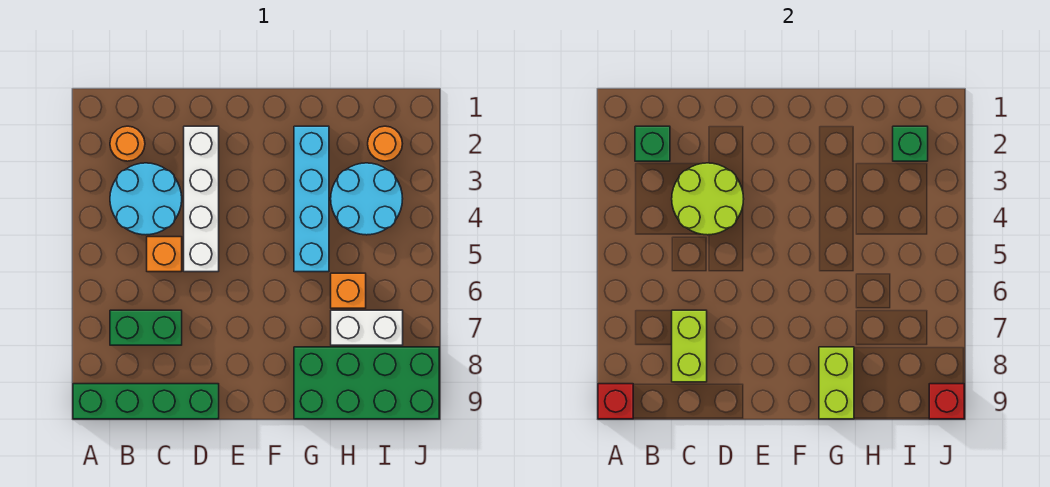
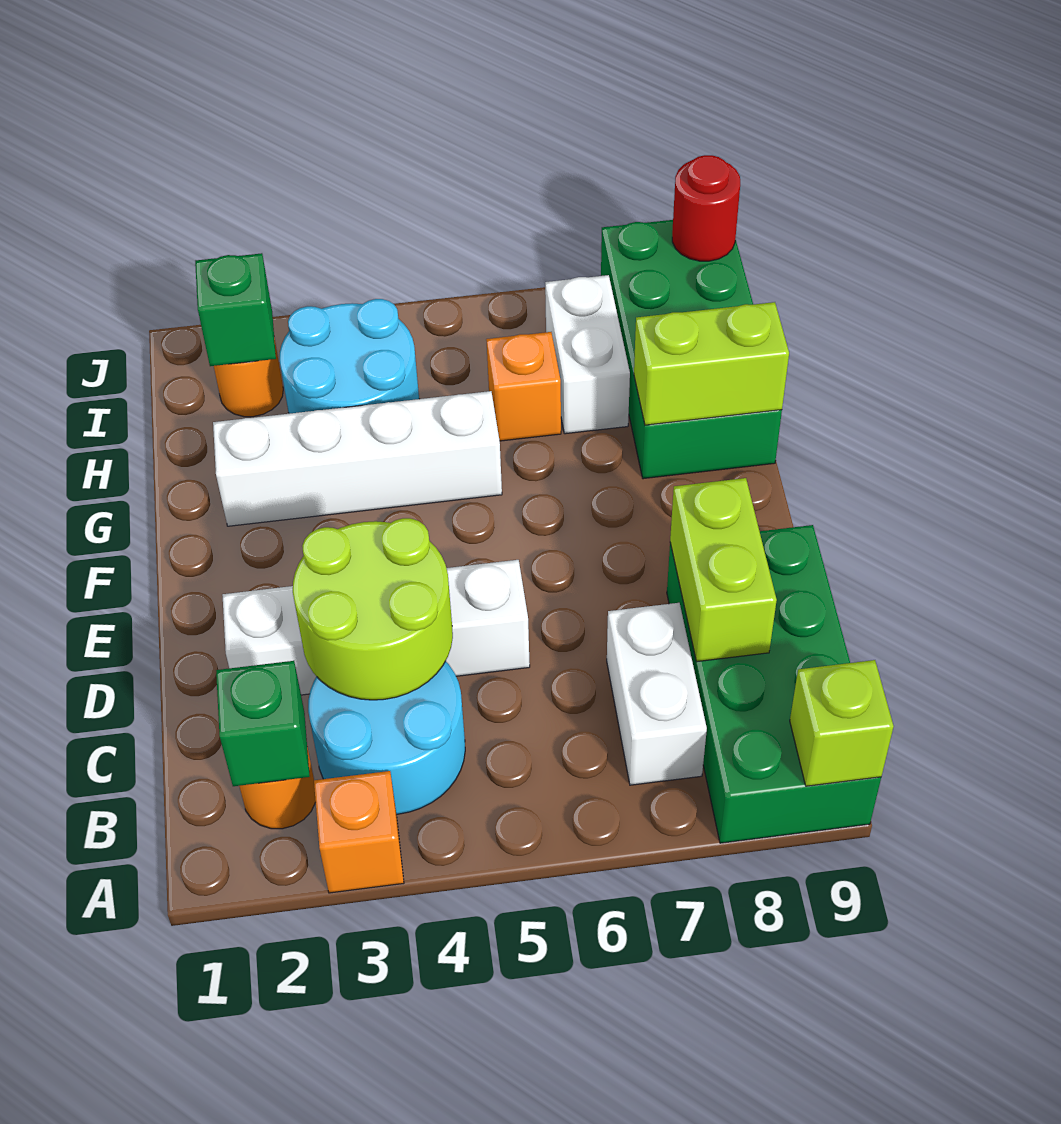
green 1x4 brick [73,384,219,419] -> green 2x4 brick [667,525,881,843]
red 1x1 brick [598,384,633,419] -> lime 1x1 brick [790,660,894,786]
green 1x2 brick [110,310,182,345] -> white 1x2 brick [607,603,707,785]
orange 1x1 brick [147,237,182,272] -> orange 1x1 brick moved to [314,771,404,893]
lime 1x2 brick [672,310,707,382] -> lime 1x2 brick turned to [670,478,777,662]
cyan 1x4 brick [294,126,329,272] -> white 1x4 brick [213,391,502,526]
red 1x1 brick [929,384,964,419] -> red 1x1 round brick [672,155,740,261]

